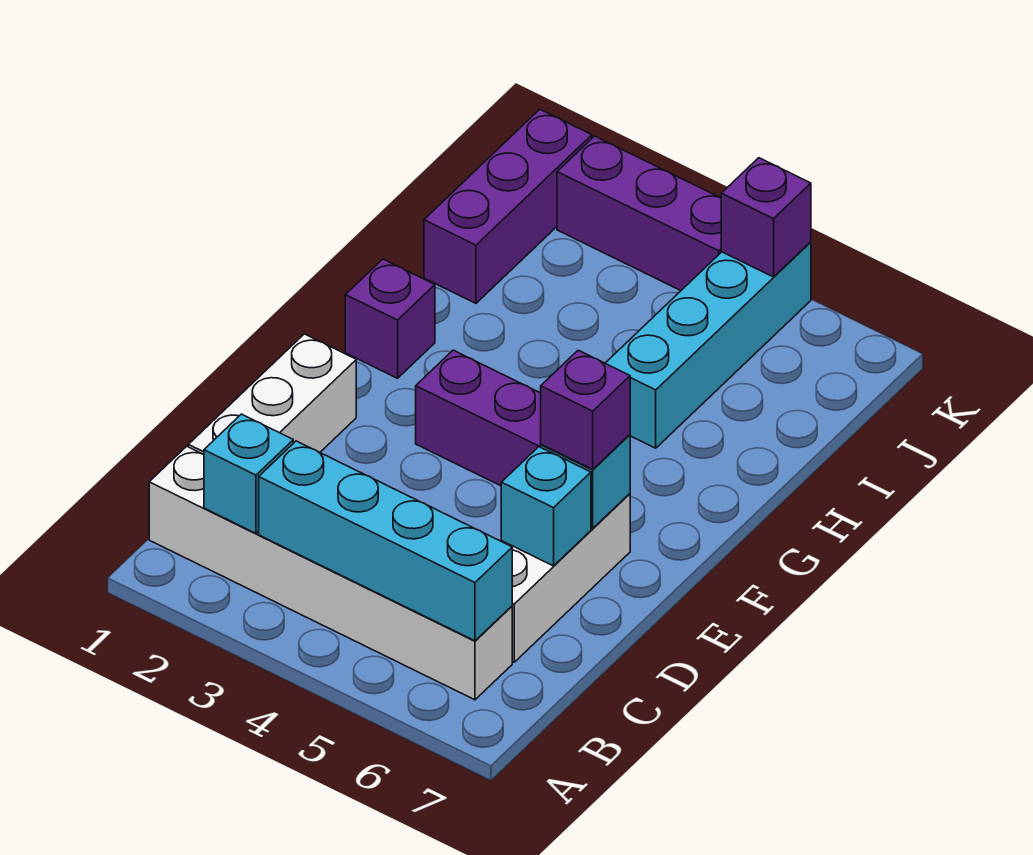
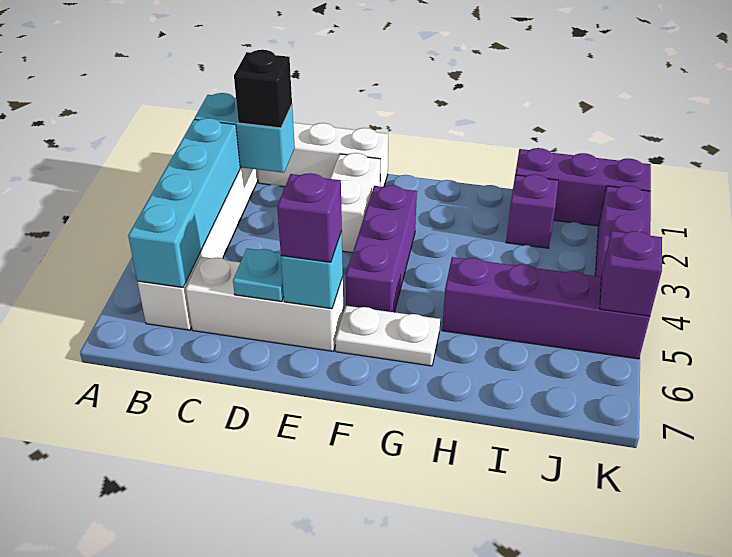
cyan 1x1 brick [204,414,293,533] -> cyan 1x2 brick [194,93,295,173]
none -> black 1x1 brick [234,50,292,128]
cyan 1x1 brick [501,447,591,566] -> cyan 1x1 plate [233,249,284,302]
none -> white 1x2 brick [330,153,380,253]
none -> white 1x2 plate [335,306,440,366]
purple 1x1 brick [345,259,435,378] -> purple 1x1 brick moved to [506,174,558,248]
cyan 1x4 brick [605,242,811,448] -> purple 1x4 brick [442,257,650,359]

